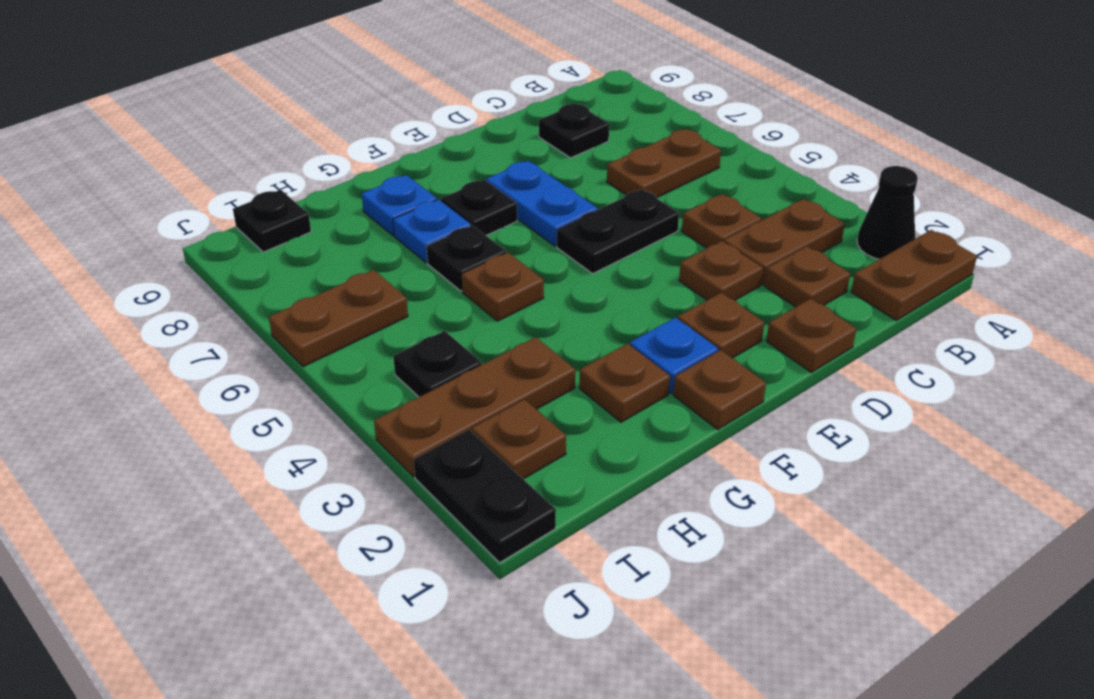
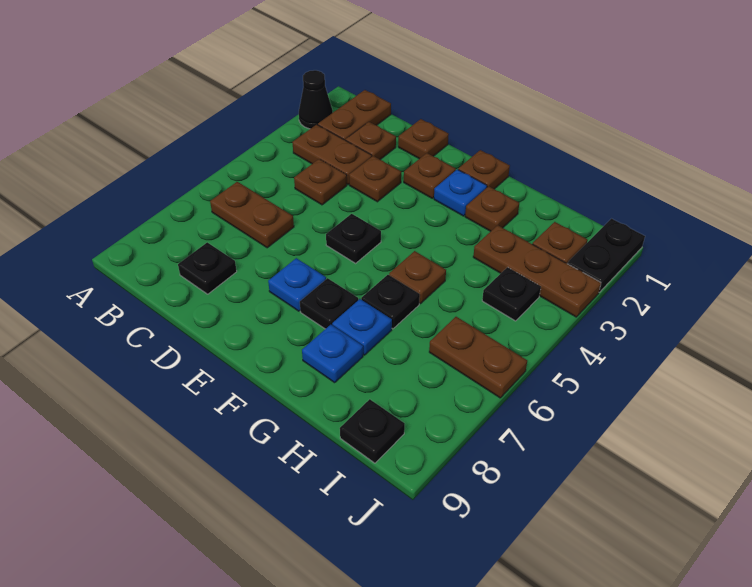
brown 1x2 plate [851,230,977,320] -> brown 1x2 plate turned to [318,90,391,140]
black 1x2 plate [557,189,679,274] -> black 1x1 plate [326,214,381,263]
blue 1x2 plate [486,161,598,246] -> blue 1x1 plate [268,258,326,311]

